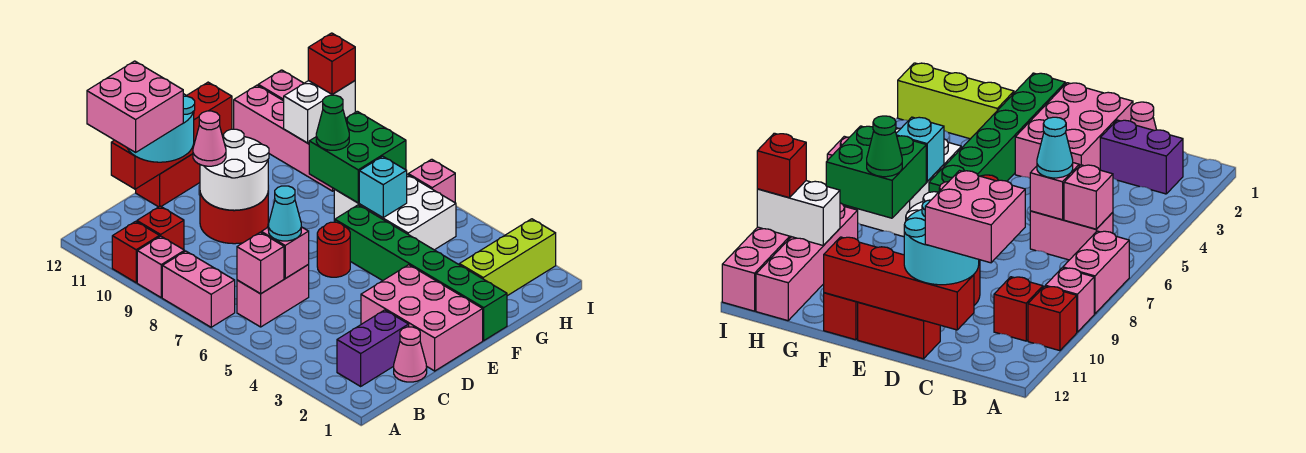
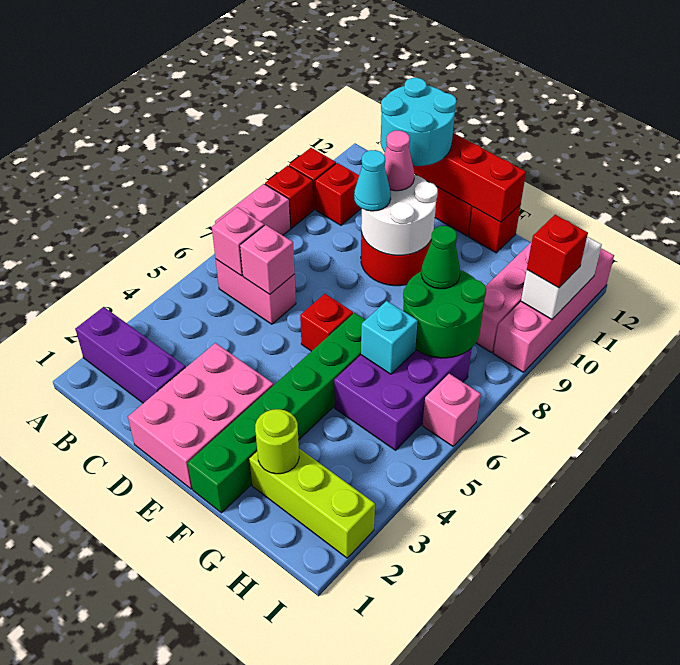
pink 1x1 brick [137,236,185,297] -> red 1x1 brick [265,165,314,228]
purple 1x2 brick [337,310,409,386] -> purple 1x3 brick [75,307,186,403]
pink 2x2 brick [87,61,183,152] -> none
pink 1x1 cone [394,327,427,382] -> none
cyan 1x1 cone [268,186,301,241] -> cyan 1x1 cone moved to [354,150,391,211]
red 1x1 round brick [317,222,350,277] -> red 1x1 brick [300,294,353,351]
none -> lime 1x1 round brick [255,409,299,474]
white 2x3 brick [334,175,456,250] -> purple 2x3 brick [334,348,472,450]
green 2x2 brick [309,111,406,203] -> green 2x2 round brick [403,270,486,358]
white 1x2 brick [284,81,355,143] -> white 1x2 brick turned to [521,237,602,319]

